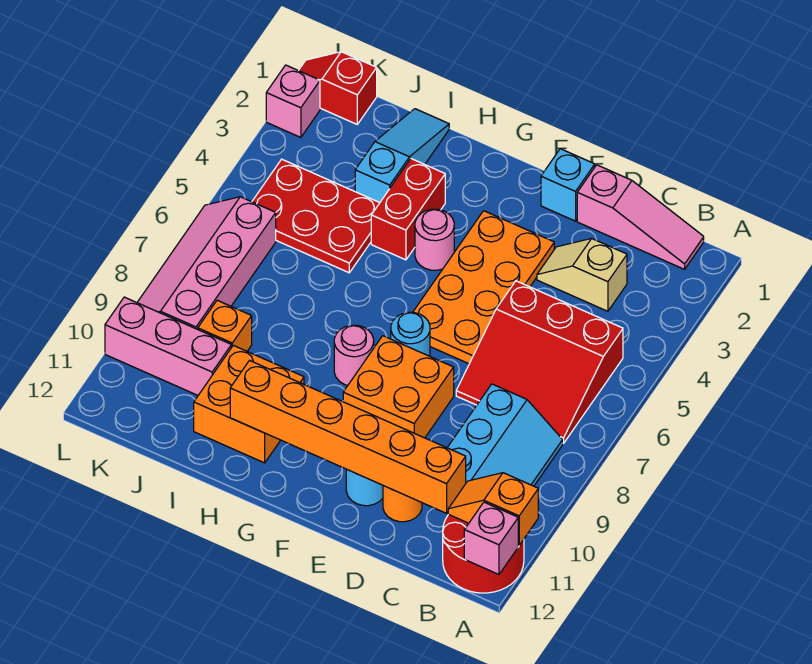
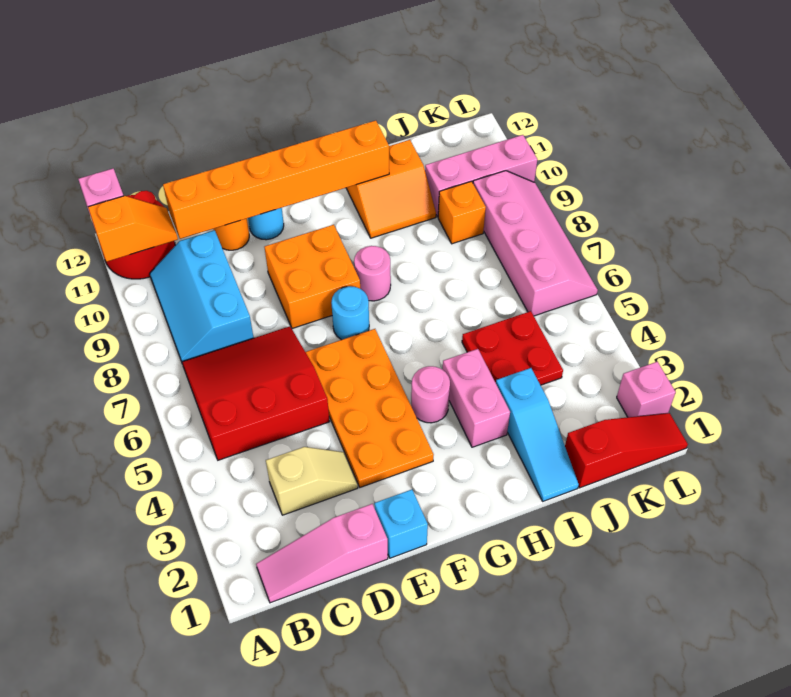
red 1x2 brick [371,159,445,260] -> pink 1x2 brick [443,349,510,447]
orange 2x2 brick [194,345,304,463] -> orange 2x2 slope [346,140,436,238]
red 2x3 plate [252,159,380,273] -> red 2x2 plate [462,311,563,385]
red 1x2 slope [299,52,377,124] -> red 1x3 slope [565,413,688,488]

